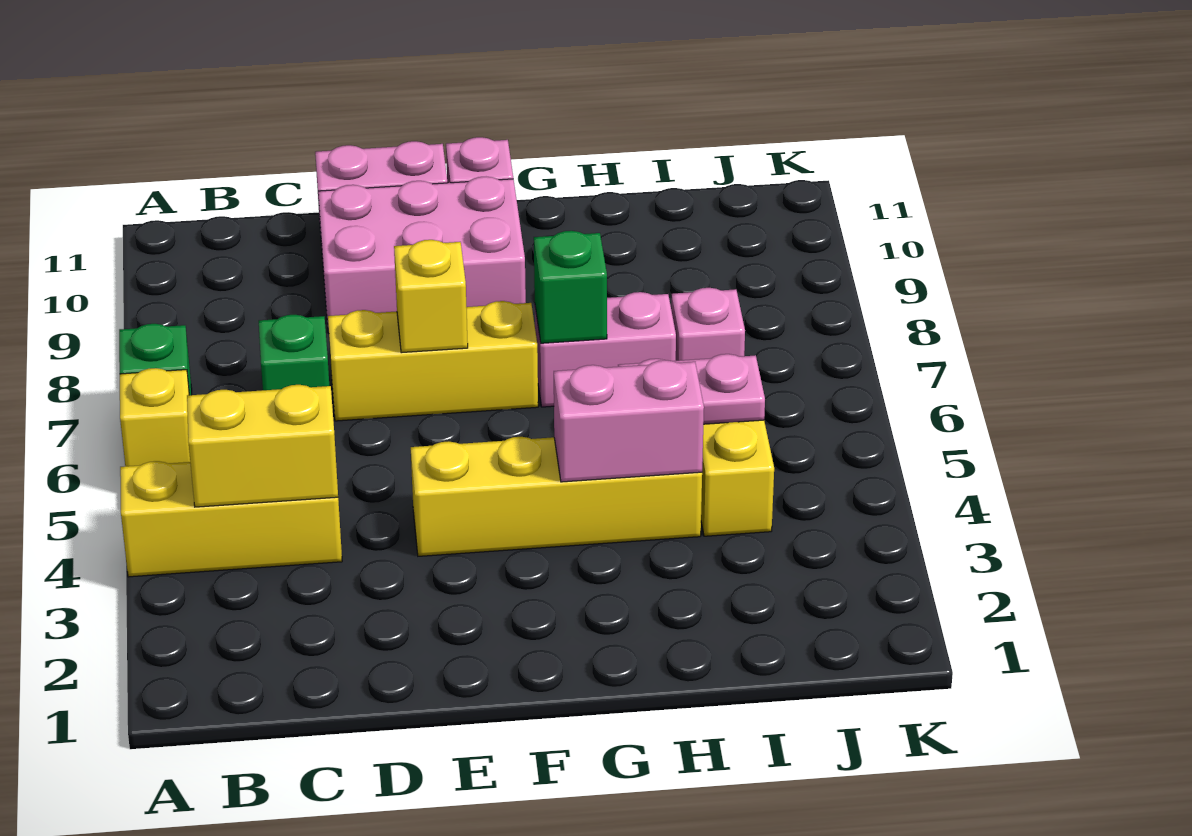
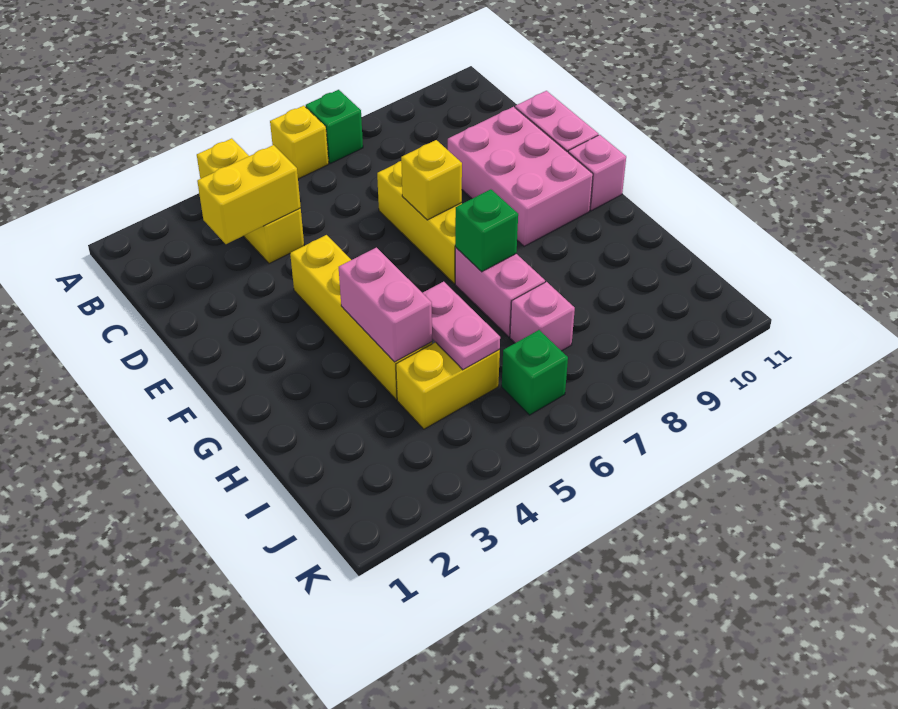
yellow 1x2 brick [187,385,338,507] -> yellow 1x2 brick turned to [197,145,301,244]
green 1x1 brick [259,315,329,390] -> green 1x1 brick moved to [502,330,568,415]

